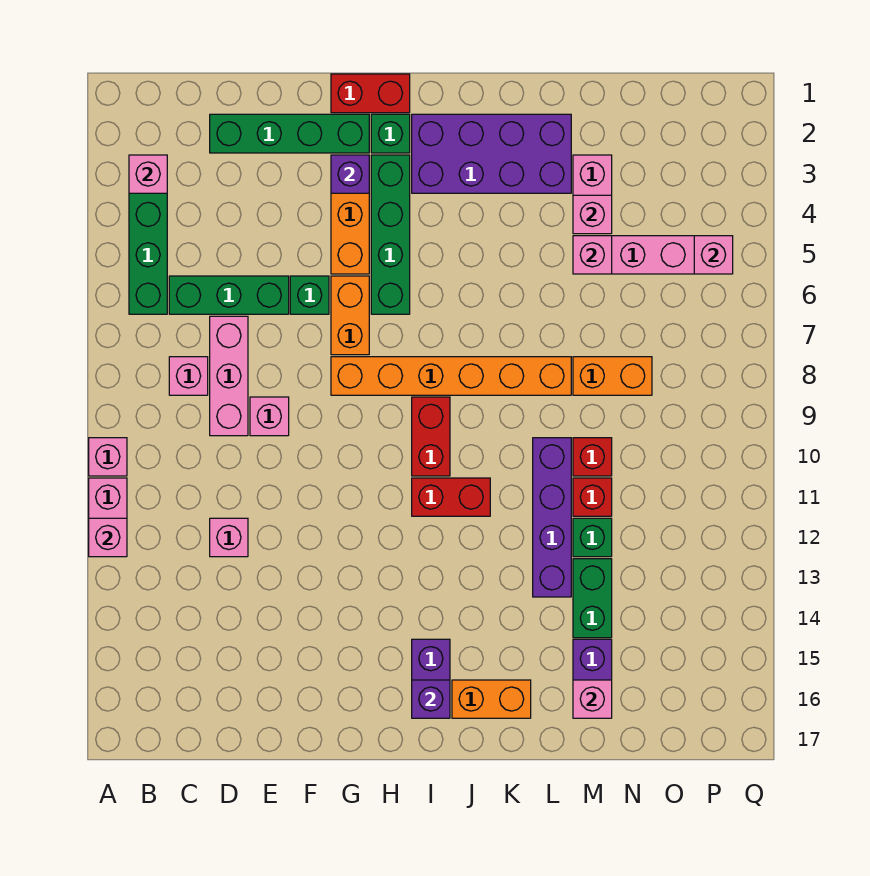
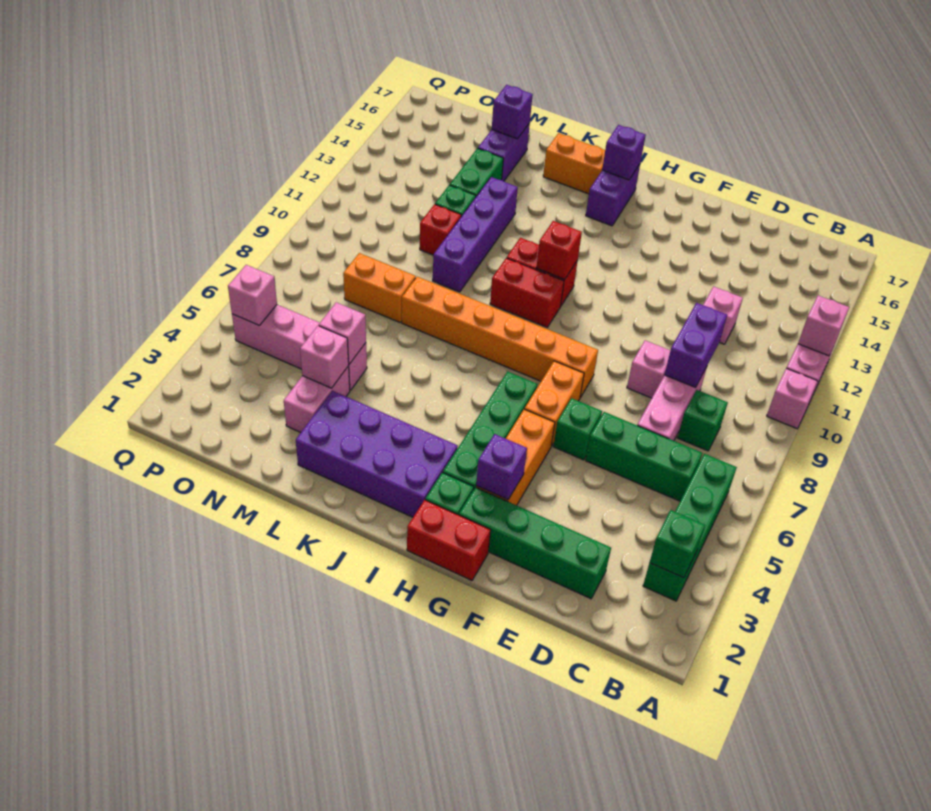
pink 1x1 brick [129,155,167,193] -> green 1x1 brick [650,510,705,578]
pink 1x1 brick [169,357,208,395] -> green 1x1 brick [678,390,728,451]
none -> purple 1x2 brick [665,303,727,387]
red 1x2 brick [412,397,450,476] -> red 1x2 brick turned to [490,258,564,327]
red 1x1 brick [573,438,612,476] -> red 1x1 brick moved to [536,221,582,279]
pink 1x1 brick [573,680,612,718] -> purple 1x1 brick [492,85,533,139]

